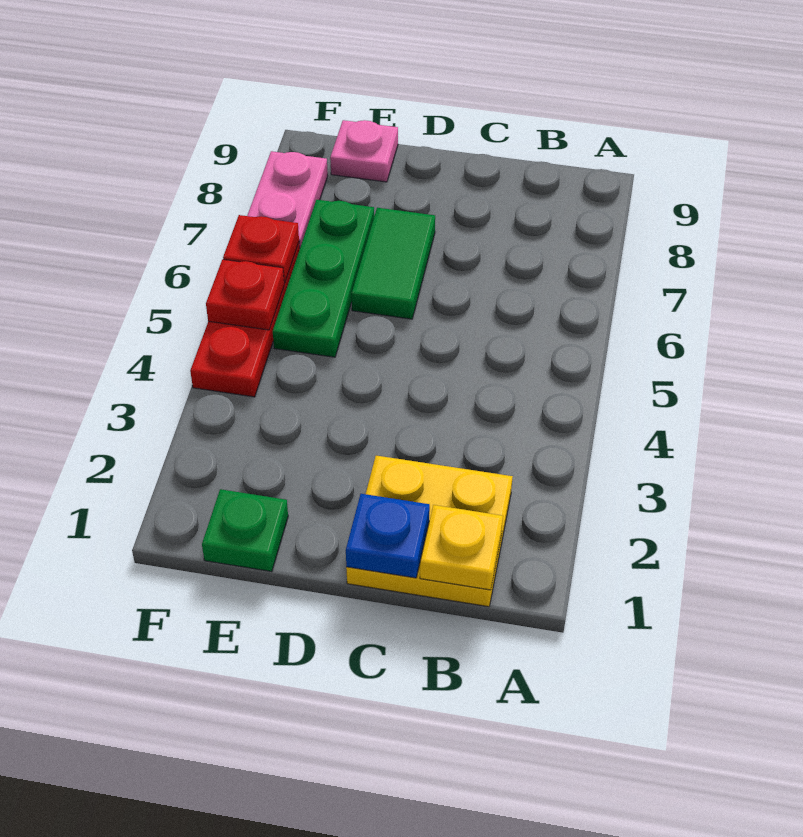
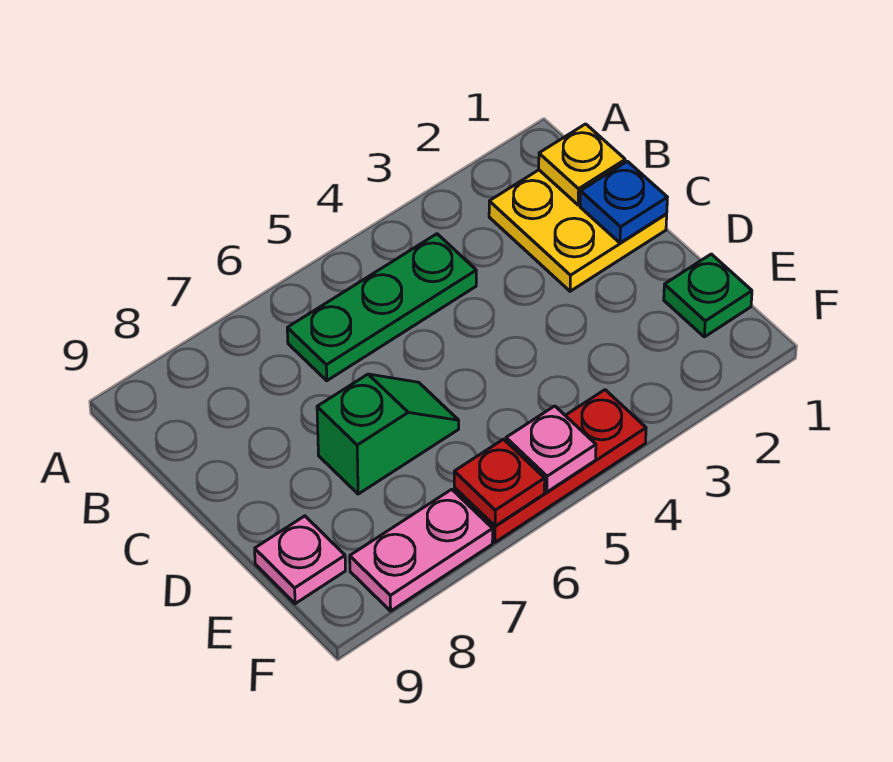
green 1x2 tile [352,208,435,319] -> green 1x2 slope [317,374,459,494]
green 1x3 plate [273,200,374,357] -> green 1x3 plate moved to [287,234,476,381]
red 1x1 plate [206,259,284,330] -> pink 1x1 plate [506,406,596,492]

